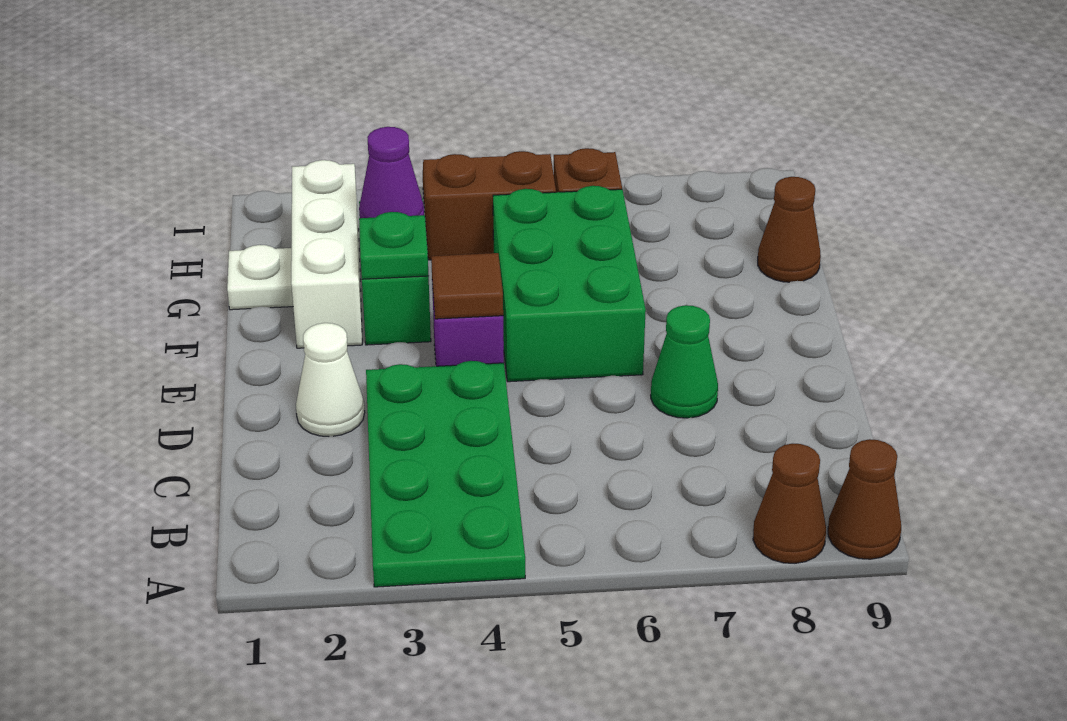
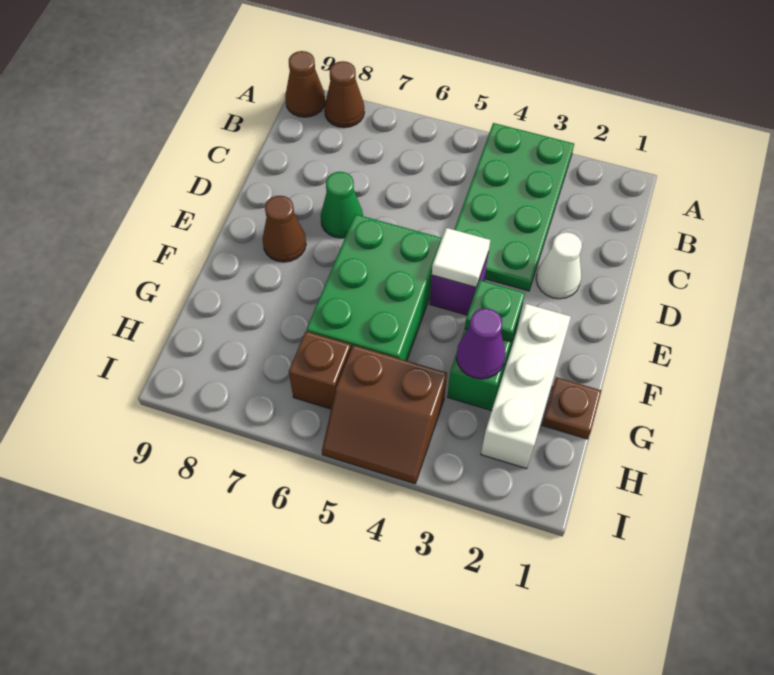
brown 1x1 tile [431,253,503,319] -> white 1x1 tile [432,228,490,287]
white 1x1 plate [227,245,293,310] -> brown 1x1 plate [542,377,602,439]
brown 1x1 cone [758,177,821,282] -> brown 1x1 cone moved to [263,196,306,262]

